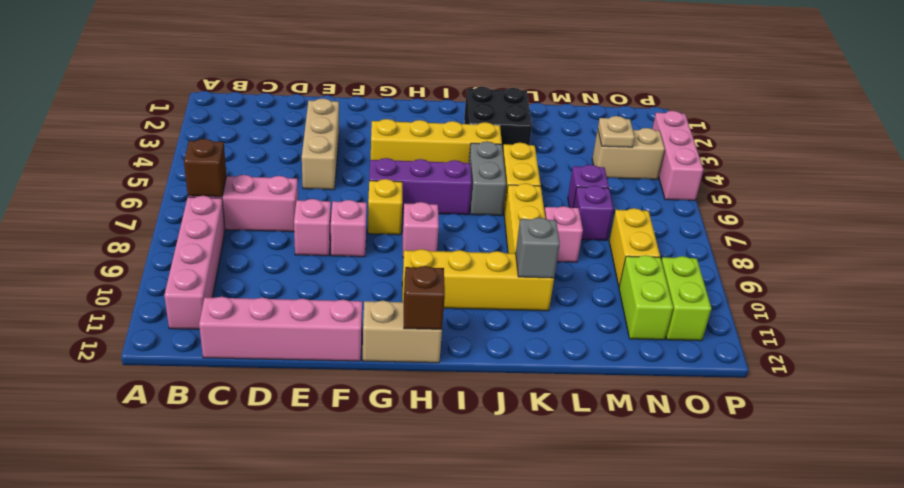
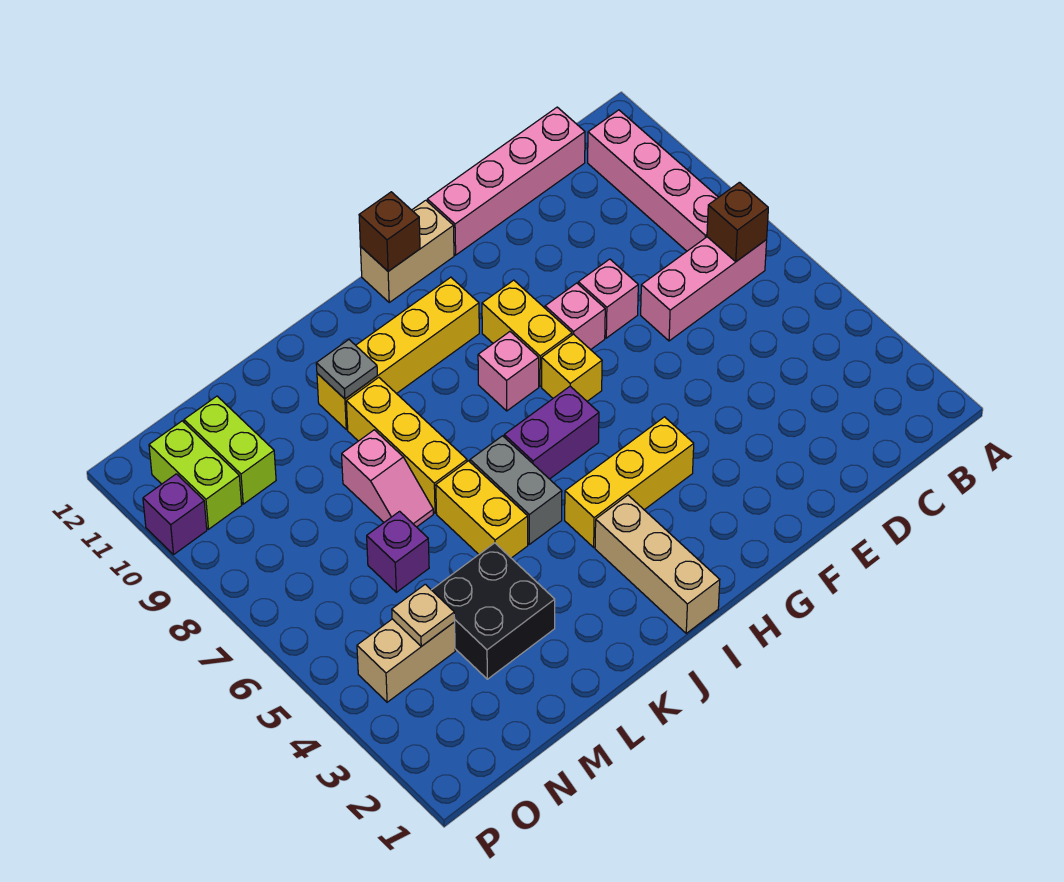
tan 1x3 brick [302,98,339,190] -> tan 1x3 brick moved to [595,495,720,633]
yellow 1x4 brick [371,119,502,163] -> yellow 1x3 brick [565,417,694,547]
purple 1x3 brick [369,158,472,215] -> purple 1x2 brick [504,386,599,479]
black 2x2 brick [464,87,532,149] -> black 2x2 brick moved to [432,543,555,679]
grey 1x1 brick [515,218,560,278] -> grey 1x1 plate [316,340,377,399]
purple 1x1 brick [573,186,614,240] -> purple 1x1 brick moved to [143,474,207,554]
yellow 1x2 brick [609,208,660,286] -> yellow 1x2 brick moved to [482,280,572,386]
pink 1x3 brick [652,111,703,201] -> none

